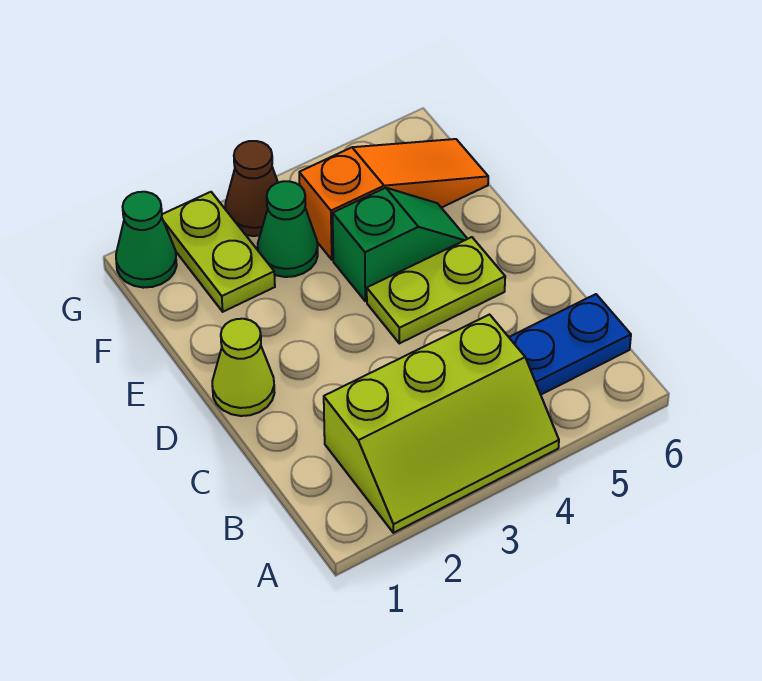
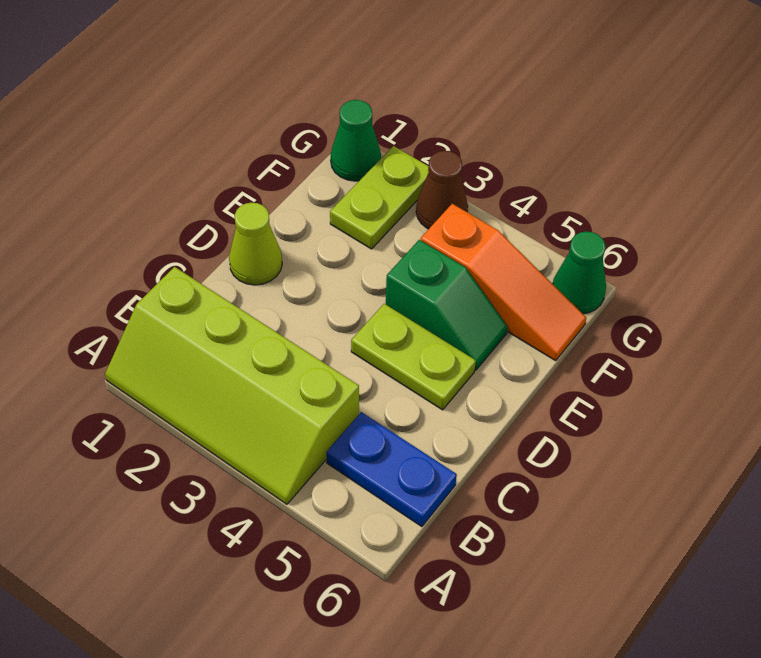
lime 2x3 slope [324,315,559,533] -> lime 2x4 slope [105,267,359,504]
green 1x1 cone [258,181,318,277] -> green 1x1 cone moved to [553,232,606,314]

